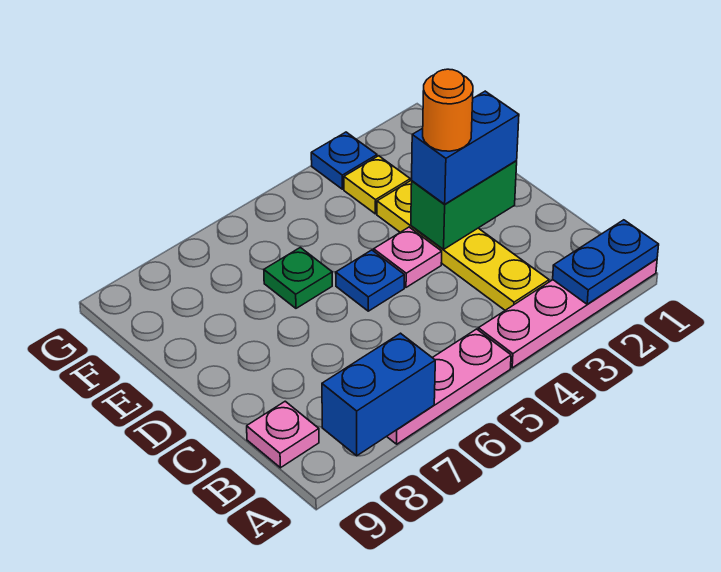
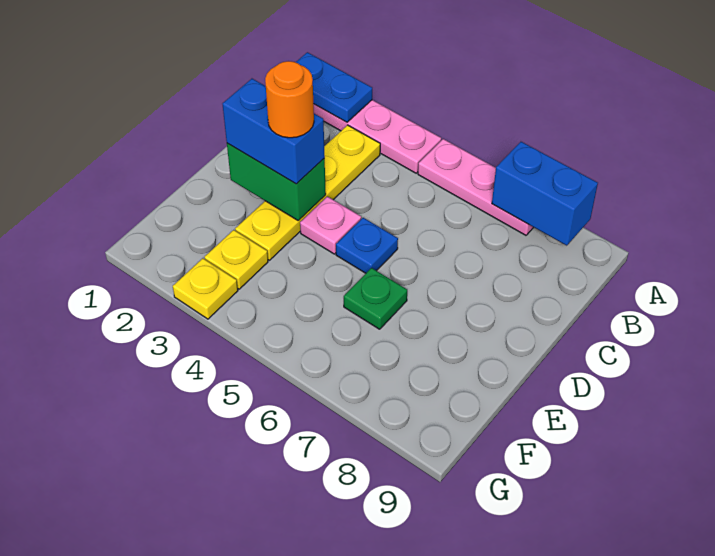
pink 1x1 plate [247,401,319,468] -> none
blue 1x1 plate [311,132,377,189] -> yellow 1x1 plate [173,258,238,319]

